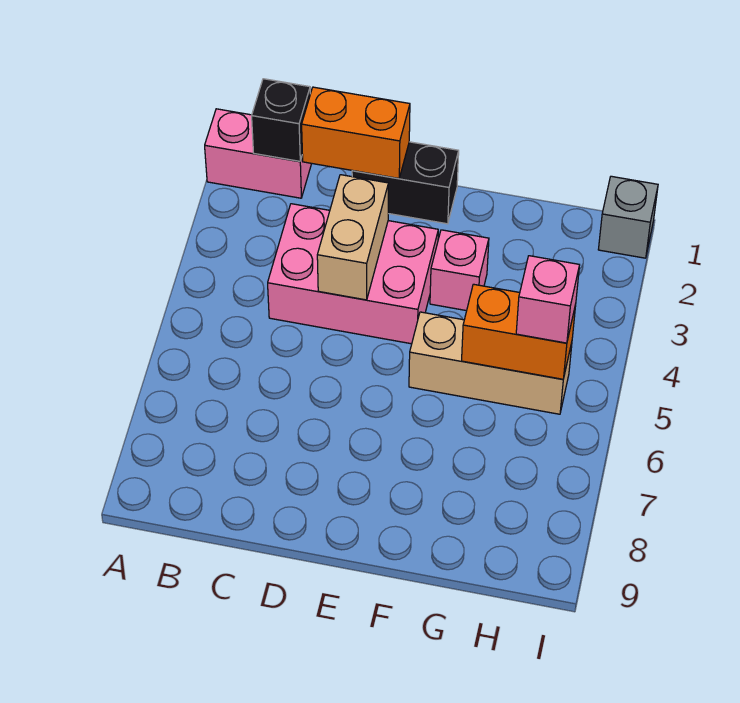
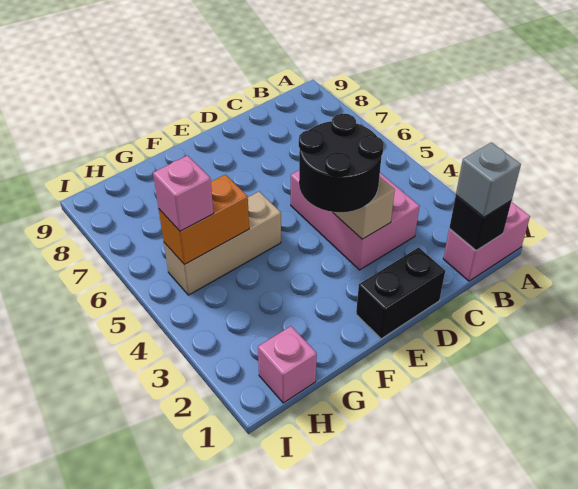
orange 1x2 brick [302,87,410,178] -> none
pink 2x3 brick [268,204,438,344] -> pink 2x3 brick turned to [291,170,420,270]
none -> black 2x2 round brick [299,114,384,212]
pink 1x1 brick [430,230,489,311] -> pink 1x1 brick moved to [258,326,317,403]
grey 1x1 brick [598,176,658,258] -> grey 1x1 brick moved to [456,142,521,217]

